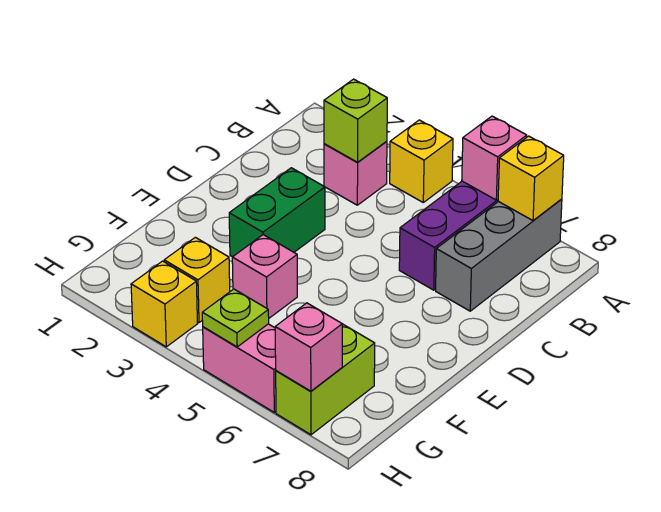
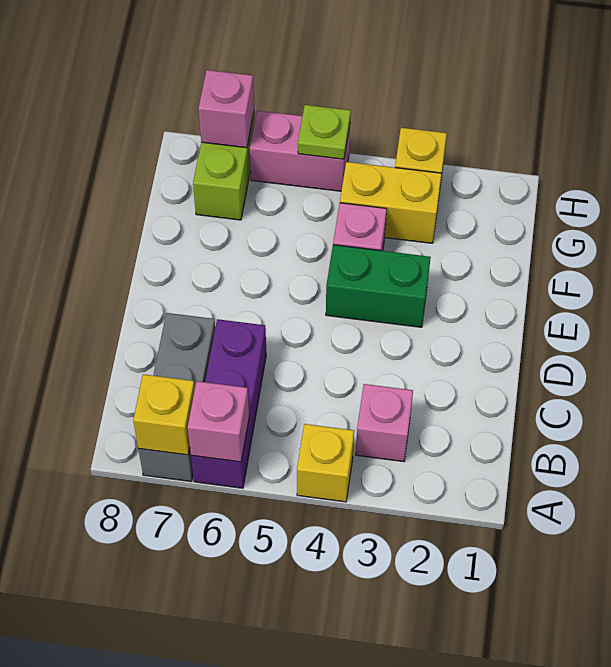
lime 1x1 brick [324,79,387,162] -> none
green 1x2 brick [229,168,325,257] -> green 1x2 brick turned to [326,245,431,327]
yellow 1x1 brick [164,237,230,322] -> yellow 1x2 brick [340,162,441,243]

